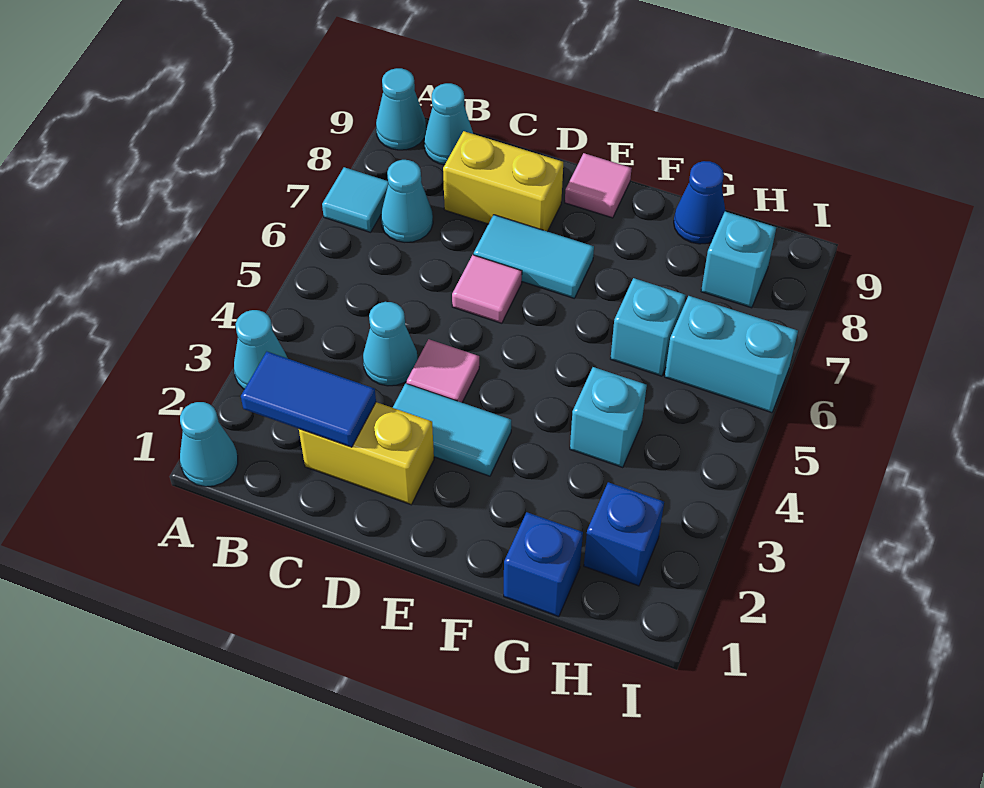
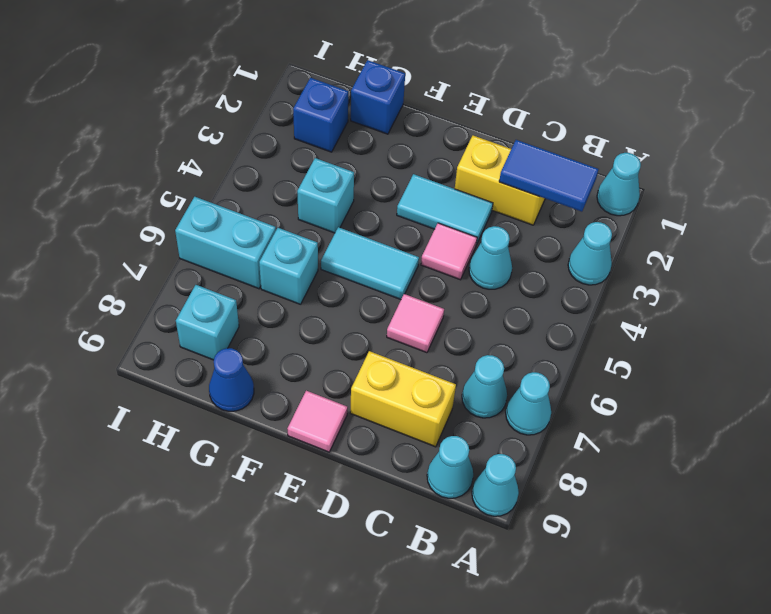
cyan 1x1 tile [322,167,388,232] -> cyan 1x1 cone [506,372,551,435]
cyan 1x2 tile [474,215,594,298] -> cyan 1x2 tile moved to [321,227,419,299]

